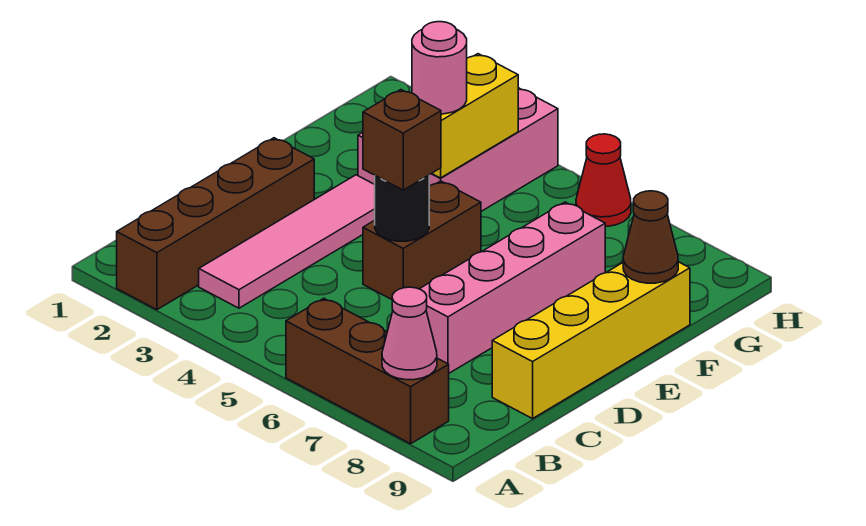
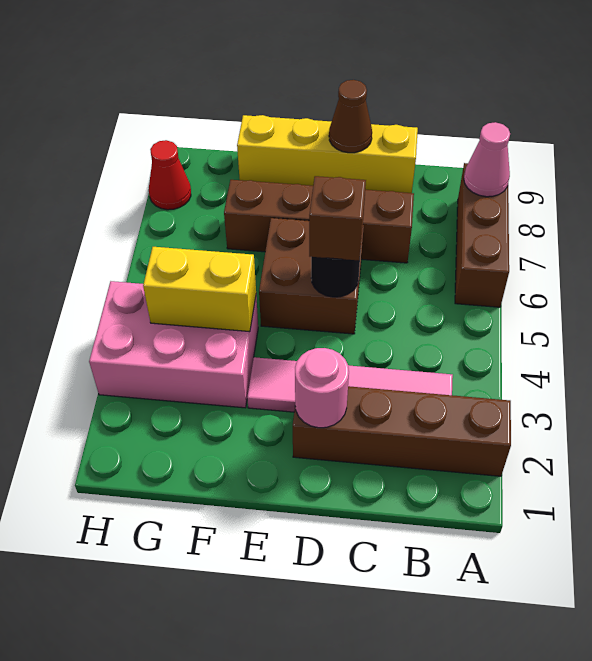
pink 1x4 brick [420,202,605,373] -> brown 1x4 brick [224,180,414,263]
brown 1x2 brick [363,181,481,299] -> brown 2x2 brick [259,218,364,334]
pink 1x1 round brick [412,22,467,114] -> pink 1x1 round brick moved to [295,348,349,428]
brown 1x1 cone [623,191,678,283] -> brown 1x1 cone moved to [329,80,372,153]
red 1x1 cone [576,134,631,226] -> red 1x1 cone moved to [149,140,191,210]

